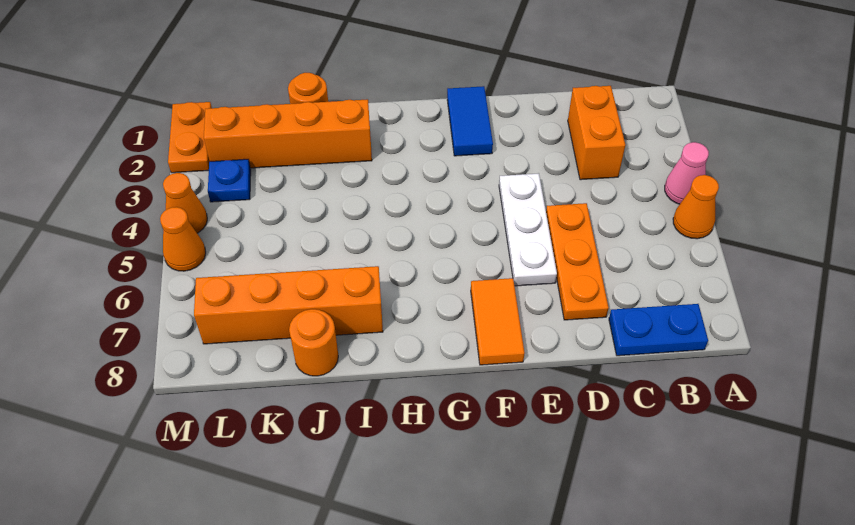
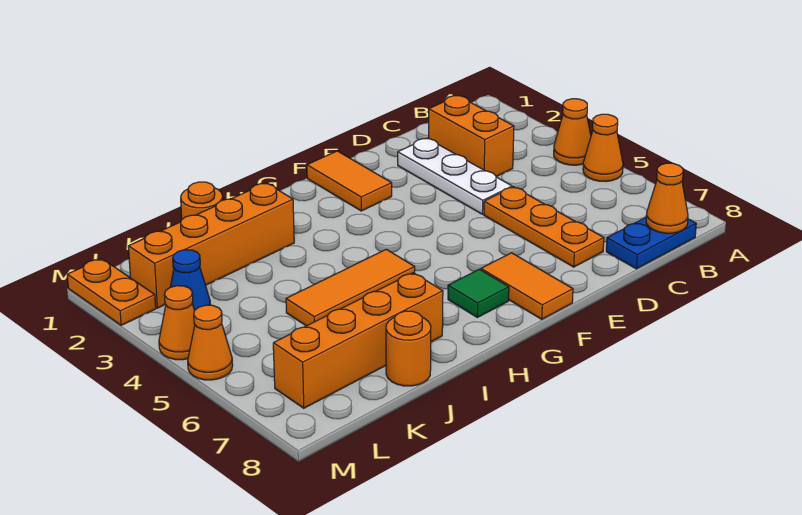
pink 1x1 cone [665,142,709,204] -> orange 1x1 cone [554,99,591,165]
none -> orange 1x1 cone [646,163,688,233]
white 1x3 plate [499,173,557,286] -> white 1x3 plate moved to [398,139,512,214]
blue 1x2 tile [447,86,493,156] -> orange 1x2 tile [307,151,392,211]
none -> green 1x1 tile [448,269,509,317]
none -> orange 1x3 tile [286,249,415,326]
blue 1x1 plate [208,159,251,202] -> blue 1x1 cone [170,250,211,310]

